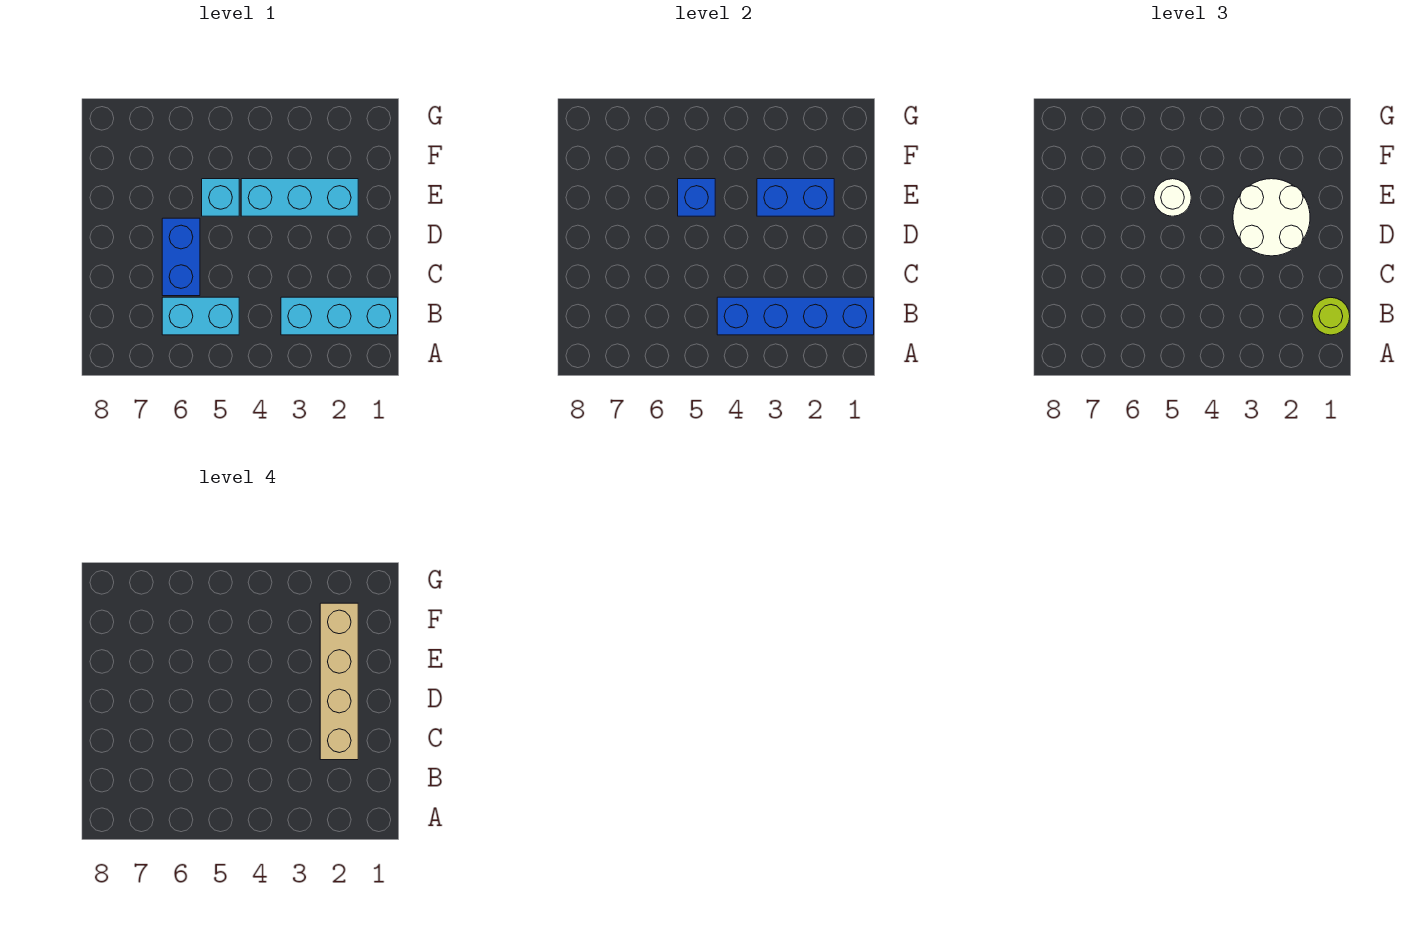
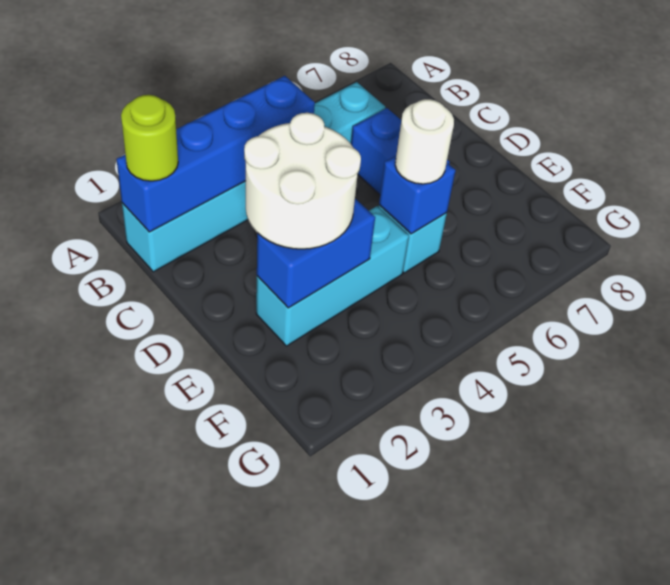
tan 1x4 brick [320,603,358,760] -> none

